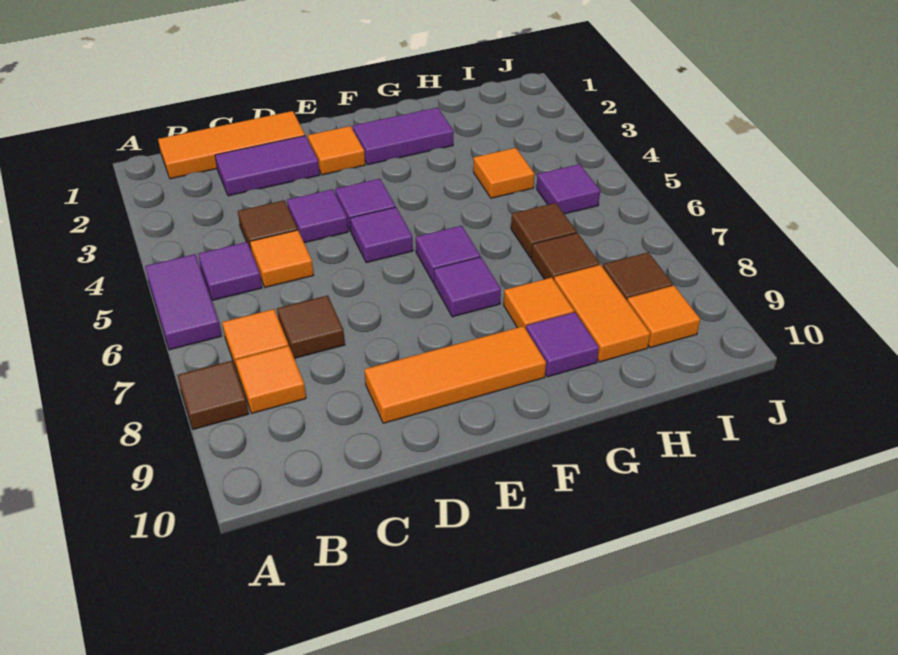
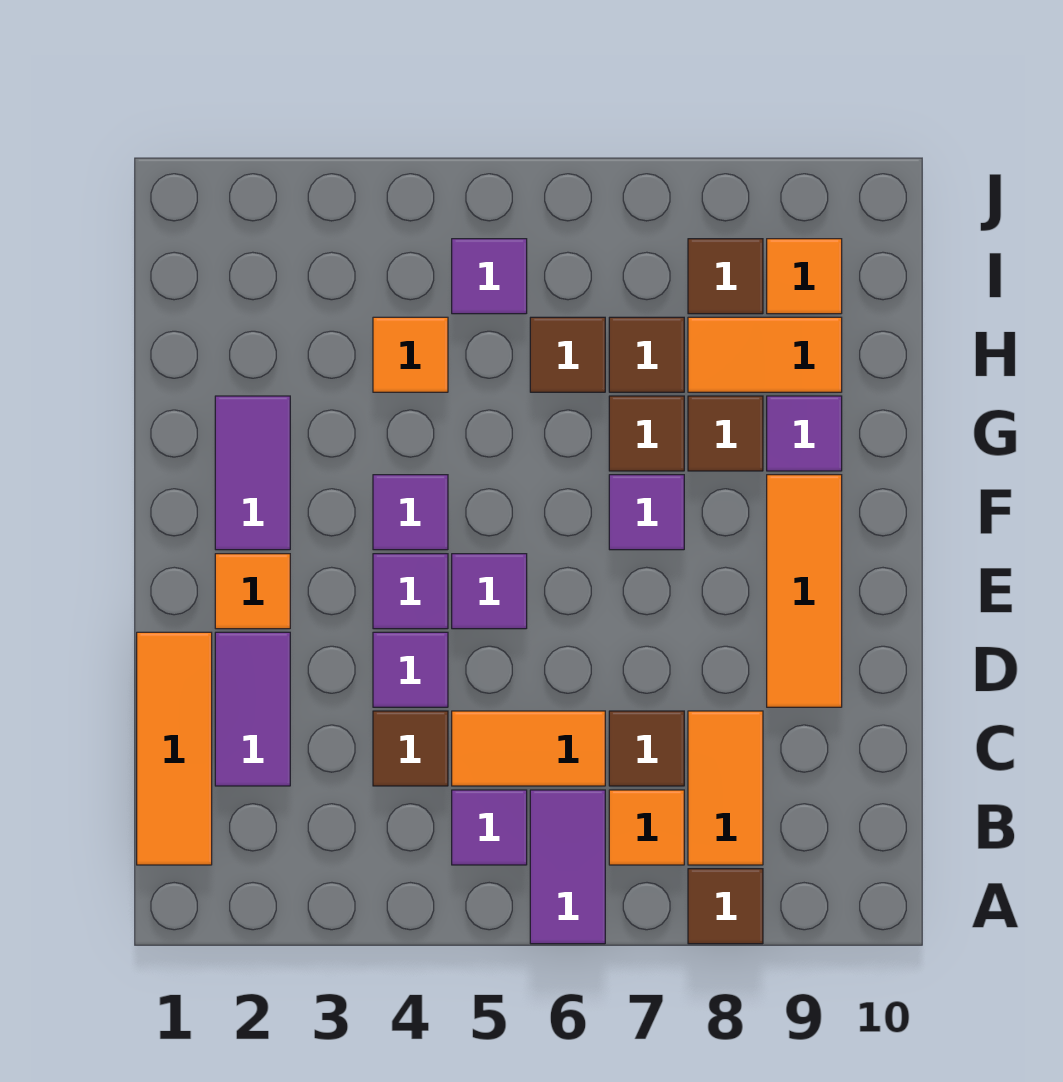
purple 1x2 tile [145,254,222,350] -> purple 1x2 tile turned to [530,790,605,944]
orange 1x1 tile [235,346,306,413] -> orange 1x2 tile [688,711,763,865]
orange 1x1 tile [250,230,313,287] -> orange 1x2 tile [452,711,605,786]
purple 1x1 tile [416,226,480,283] -> purple 1x1 tile moved to [373,475,448,550]
none -> brown 1x1 tile [609,396,684,471]
orange 1x1 tile [504,277,574,329] -> brown 1x1 tile [688,396,763,471]

